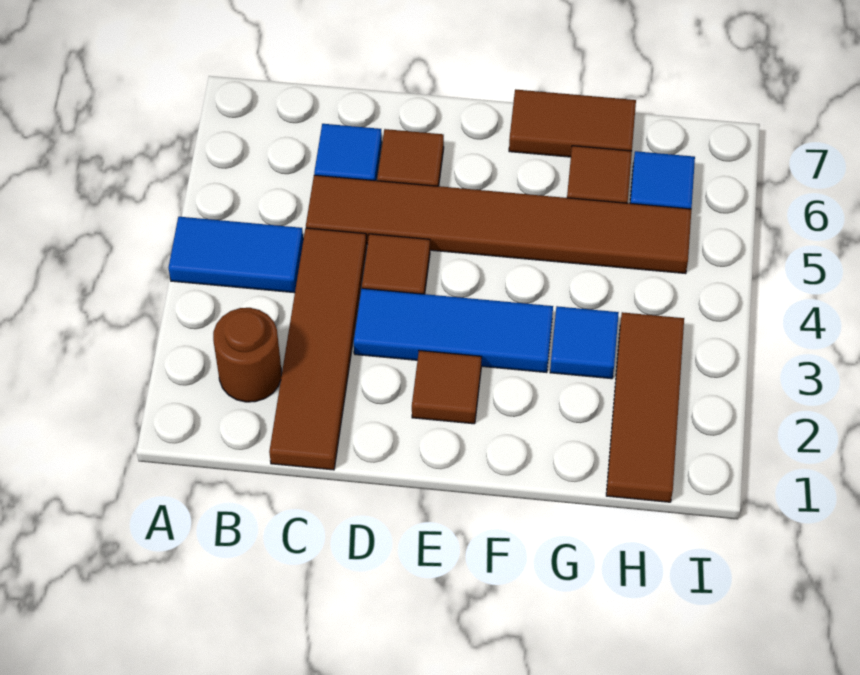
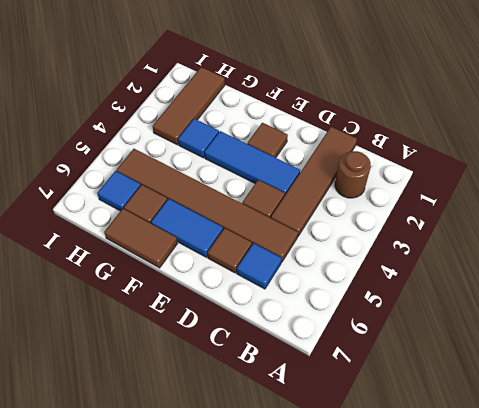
blue 1x2 tile [168,217,303,293] -> blue 1x2 tile moved to [151,199,223,257]

